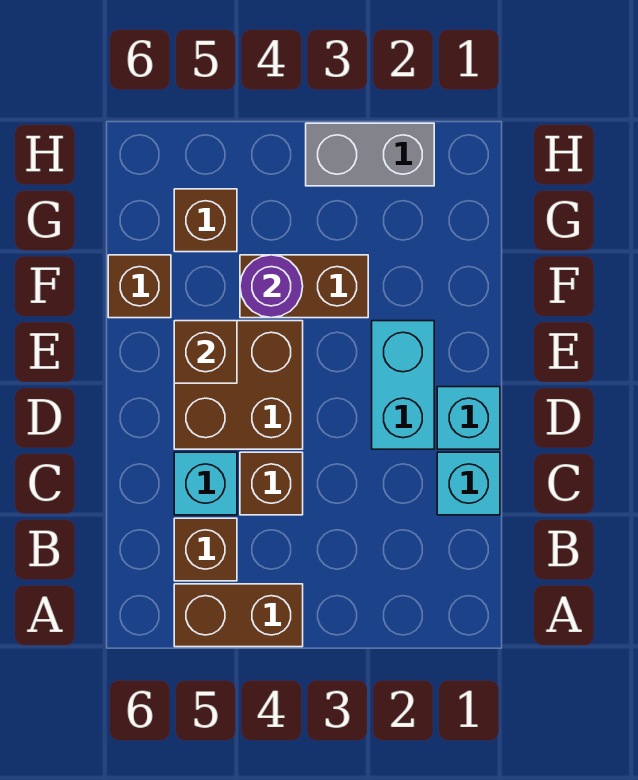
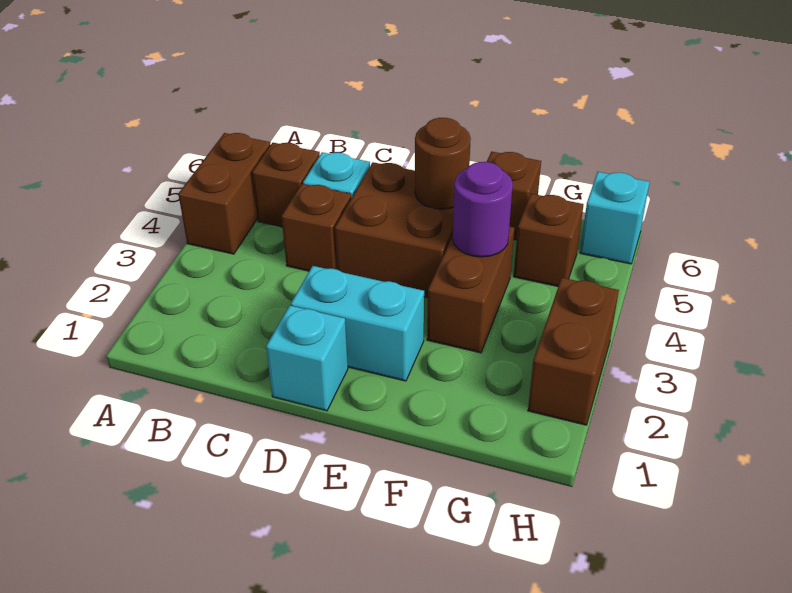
cyan 1x1 brick [437,452,500,515] -> cyan 1x1 brick moved to [580,172,649,264]
brown 1x1 brick [174,321,237,383] -> brown 1x1 round brick [415,118,471,209]
grey 1x2 brick [306,123,434,186] -> brown 1x2 brick [528,278,619,425]

